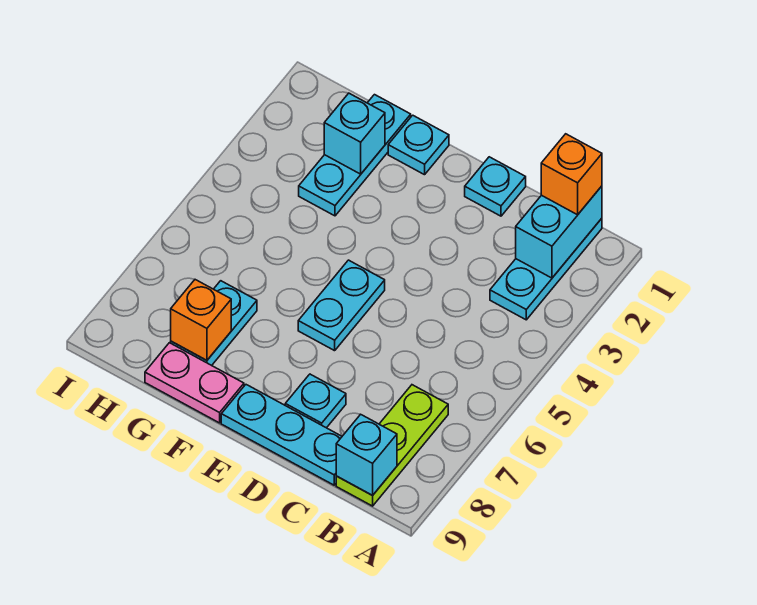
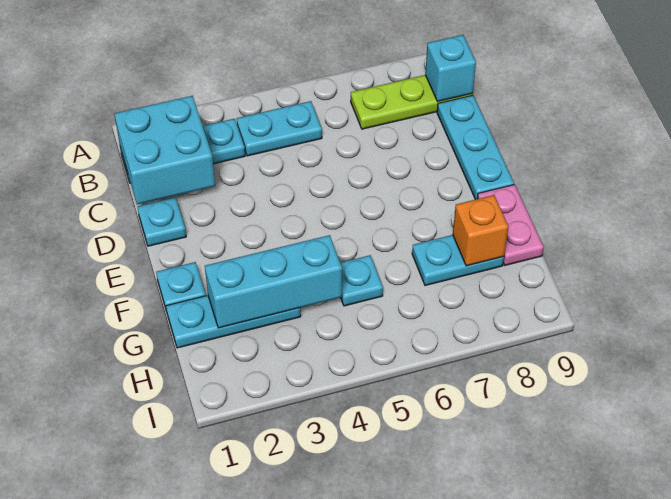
cyan 1x2 brick [516,186,602,278] -> cyan 2x2 brick [114,96,215,204]
orange 1x1 brick [541,134,602,215] -> none
cyan 1x1 plate [285,374,346,428] -> cyan 1x1 plate moved to [340,255,383,306]
cyan 1x2 plate [298,260,385,351] -> cyan 1x2 plate moved to [237,101,322,156]
cyan 1x1 brick [324,93,385,174] -> cyan 1x3 brick [205,235,342,328]

